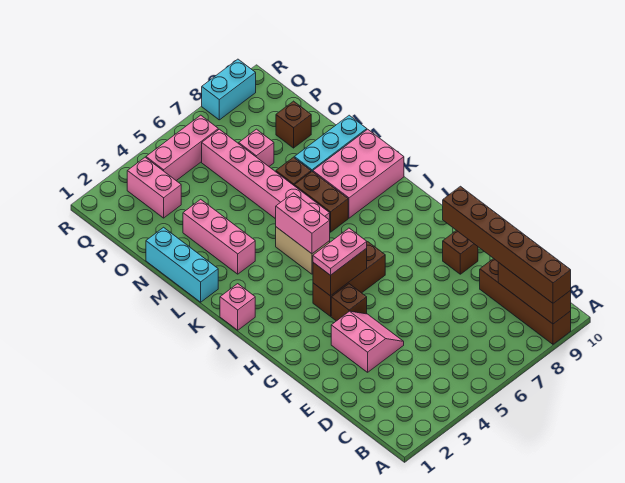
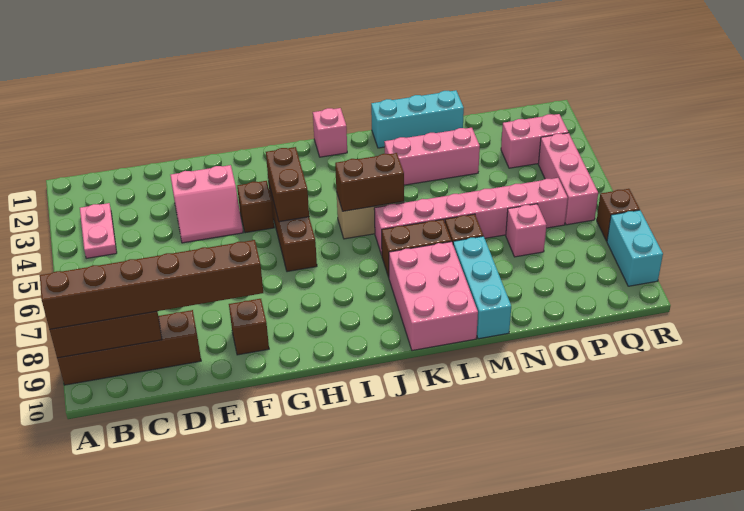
pink 1x2 plate [313,228,367,275] -> pink 1x2 plate moved to [80,203,117,258]
pink 1x2 brick [276,193,330,254] -> brown 1x2 brick [335,153,404,211]
brown 1x1 brick [276,101,311,148] -> brown 1x1 brick moved to [597,189,640,241]

